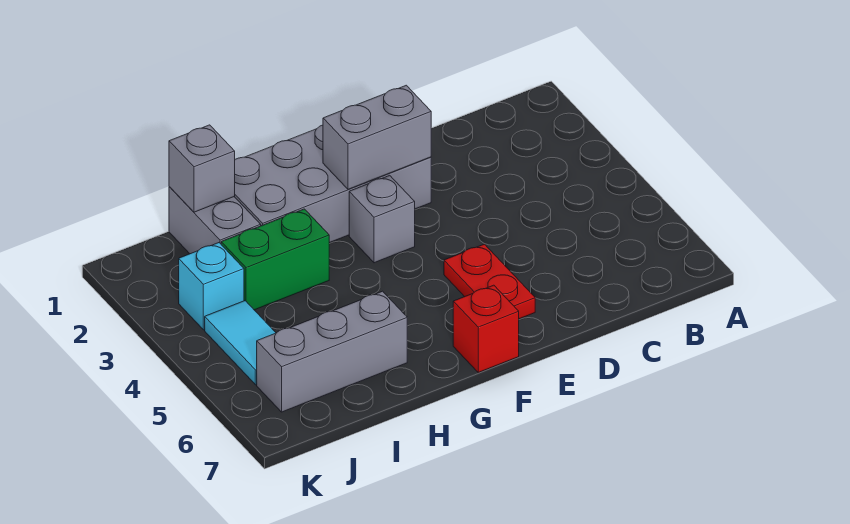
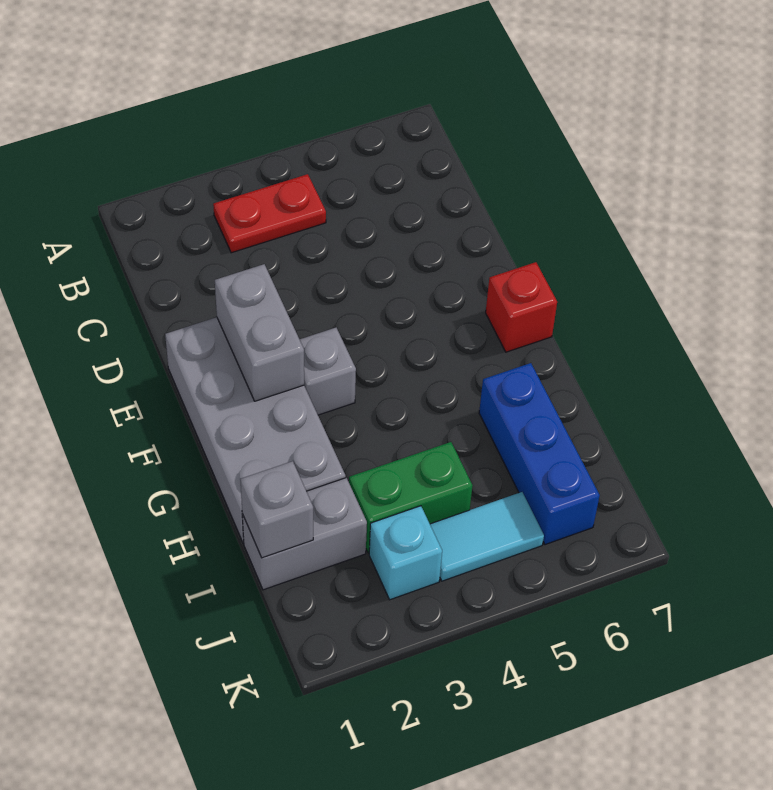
red 1x2 plate [444,244,535,319] -> red 1x2 plate moved to [213,174,326,253]
green 1x2 brick [221,209,329,310] -> green 1x2 brick turned to [349,442,472,553]
grey 1x3 brick [257,291,407,412] -> blue 1x3 brick [479,363,600,545]

